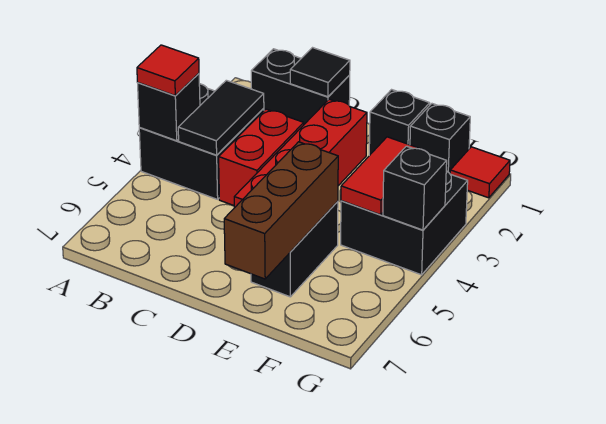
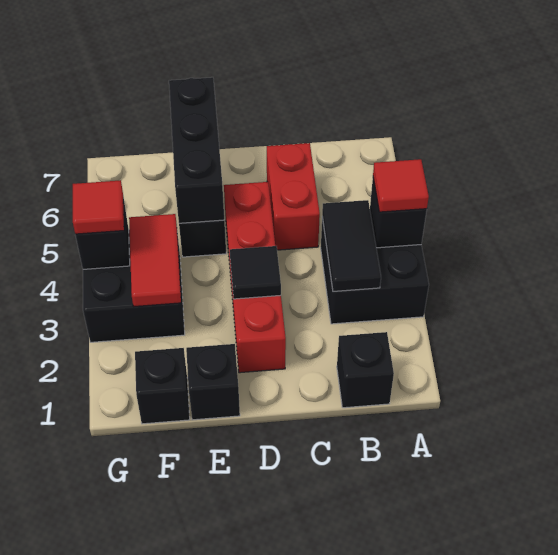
black 1x2 brick [251,49,350,124] -> black 1x1 brick [337,332,394,408]
black 1x1 tile [290,48,350,97] -> black 1x1 tile moved to [230,246,281,299]
red 1x2 brick [219,109,304,205] -> red 1x2 brick moved to [267,143,320,250]
brown 1x3 brick [224,142,338,279] -> black 1x3 brick [169,77,224,223]
red 1x1 tile [450,147,510,198] -> red 1x1 tile moved to [73,180,124,234]

